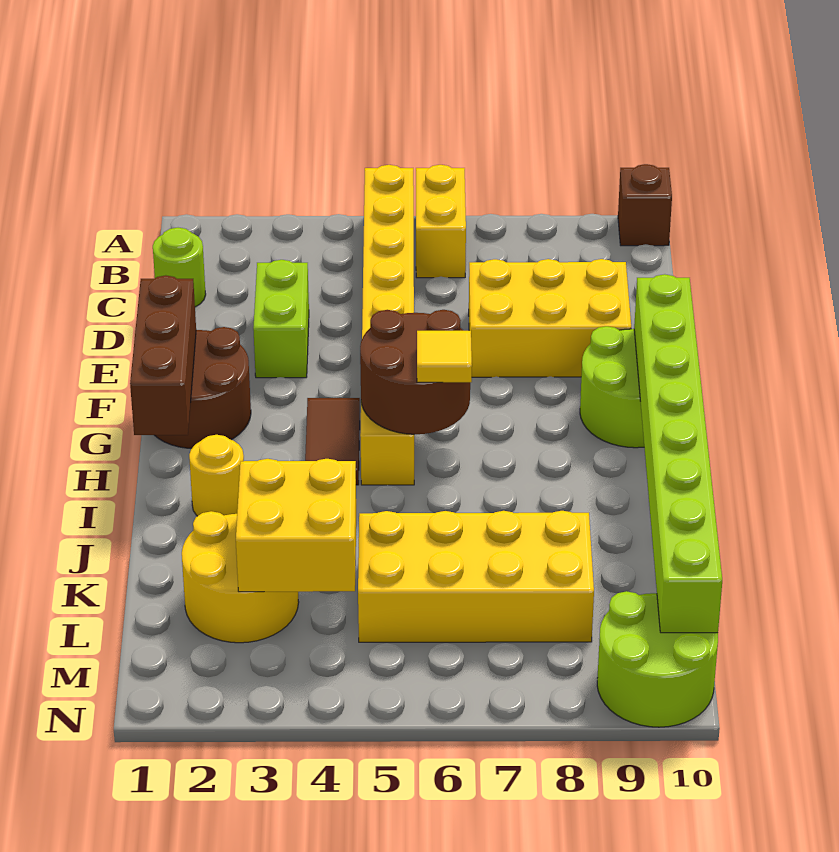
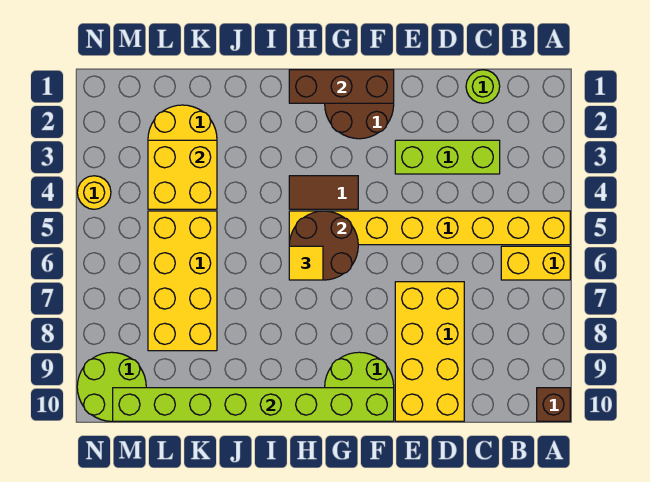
lime 1x2 brick [253,260,309,378] -> lime 1x3 brick [395,140,500,174]
yellow 2x3 brick [469,259,631,377] -> yellow 2x4 brick [395,282,464,421]
yellow 1x1 round brick [189,435,244,516] -> yellow 1x1 round brick moved to [77,176,111,209]

